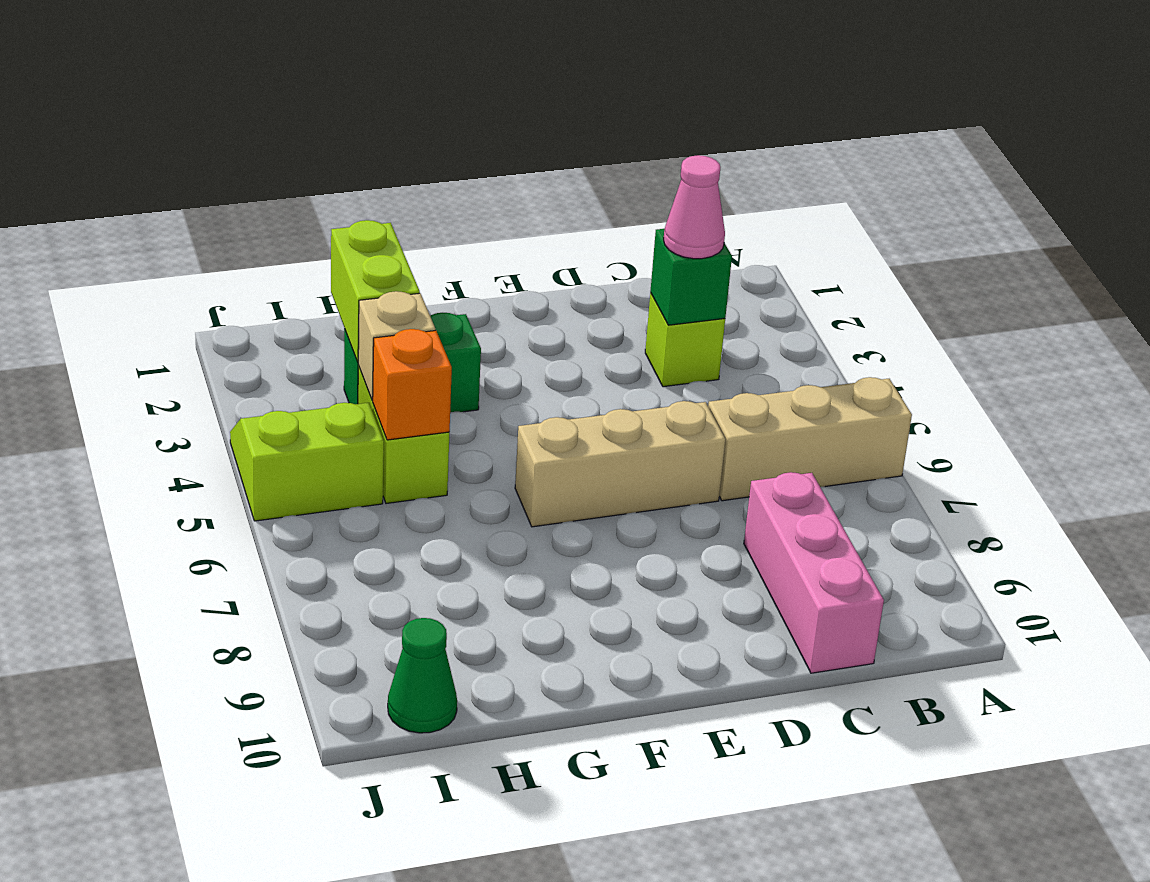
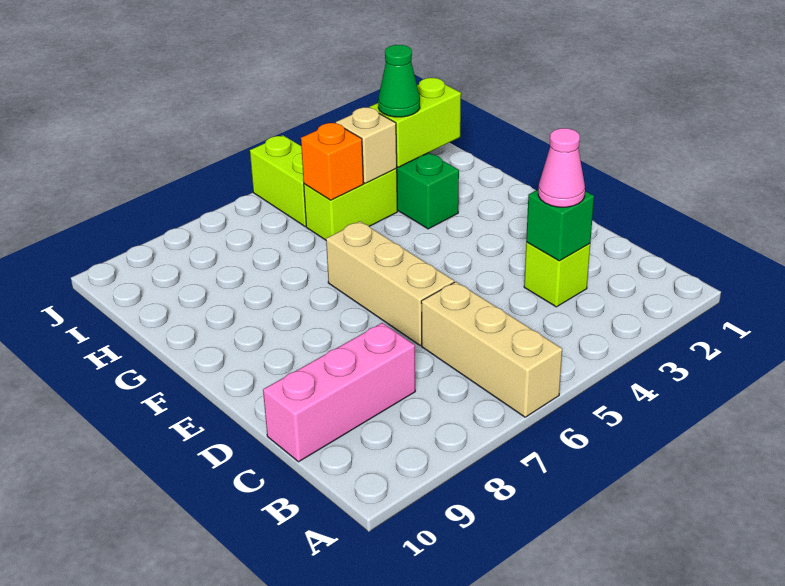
green 1x1 cone [388,618,457,733] -> green 1x1 cone moved to [378,45,420,117]

